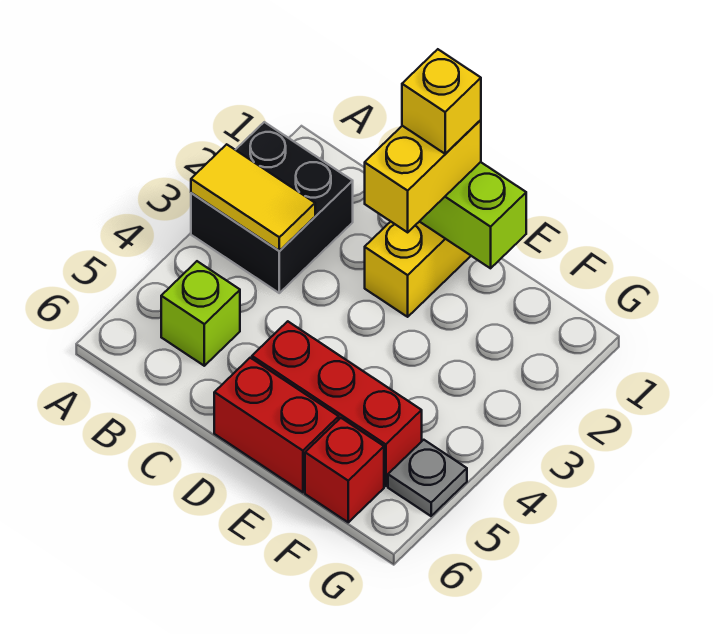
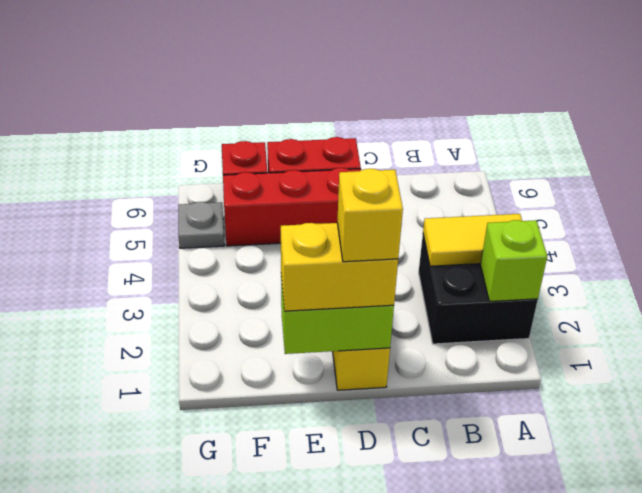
lime 1x1 brick [161,261,240,366] -> lime 1x1 brick moved to [480,220,547,301]
yellow 1x2 brick [365,120,481,232] -> yellow 1x2 brick turned to [281,223,398,311]

